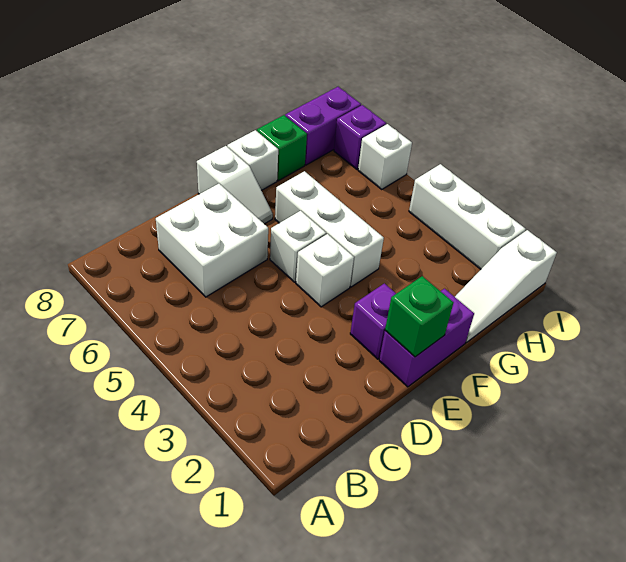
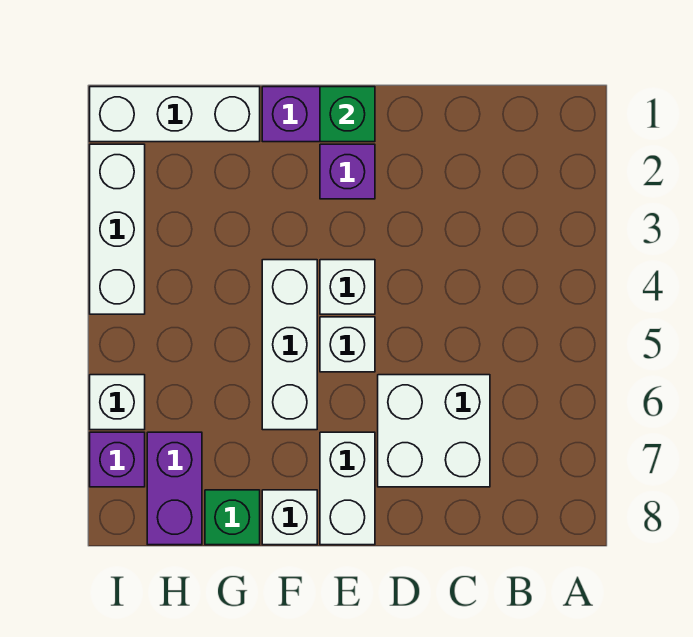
white 1x2 slope [197,146,273,224] -> white 1x2 brick [320,432,375,545]
white 1x3 slope [455,230,557,342] -> white 1x3 brick [90,87,260,142]
purple 1x2 brick [285,87,361,165] -> purple 1x2 brick turned to [147,432,202,545]

